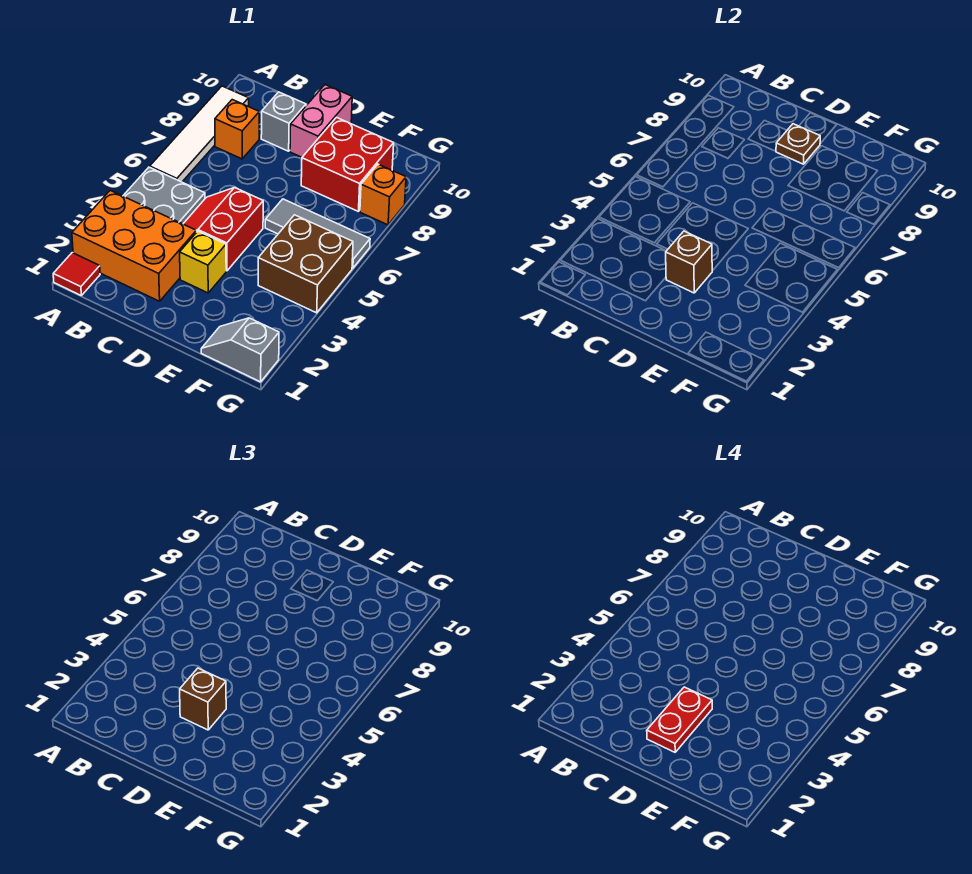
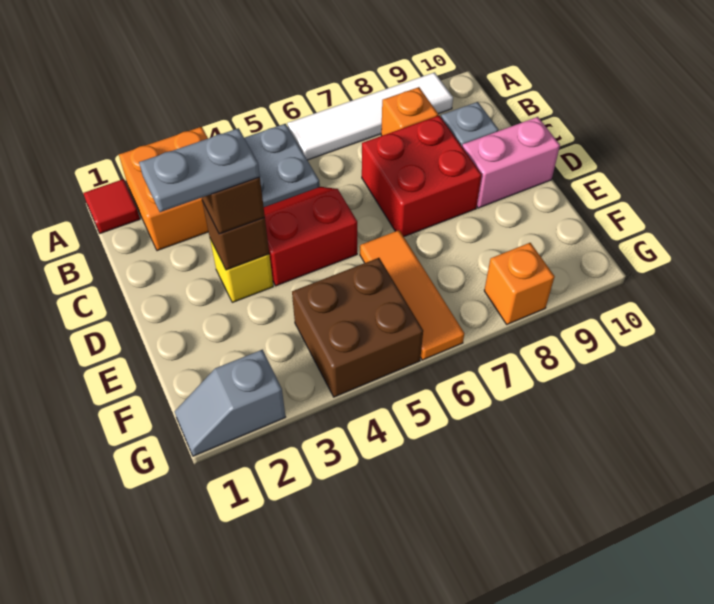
orange 2x3 brick [72,190,196,301] -> orange 2x2 brick [119,127,208,251]
red 1x2 plate [647,687,712,752] -> grey 1x2 plate [139,128,260,212]
brown 1x1 plate [776,124,820,164] -> none
grey 1x3 tile [265,199,370,268] -> orange 1x3 tile [360,230,464,360]
red 2x2 brick [301,118,394,212] -> red 2x2 brick moved to [362,116,482,237]
grey 1x2 slope [201,318,279,382] -> grey 1x2 slope turned to [175,350,286,456]

